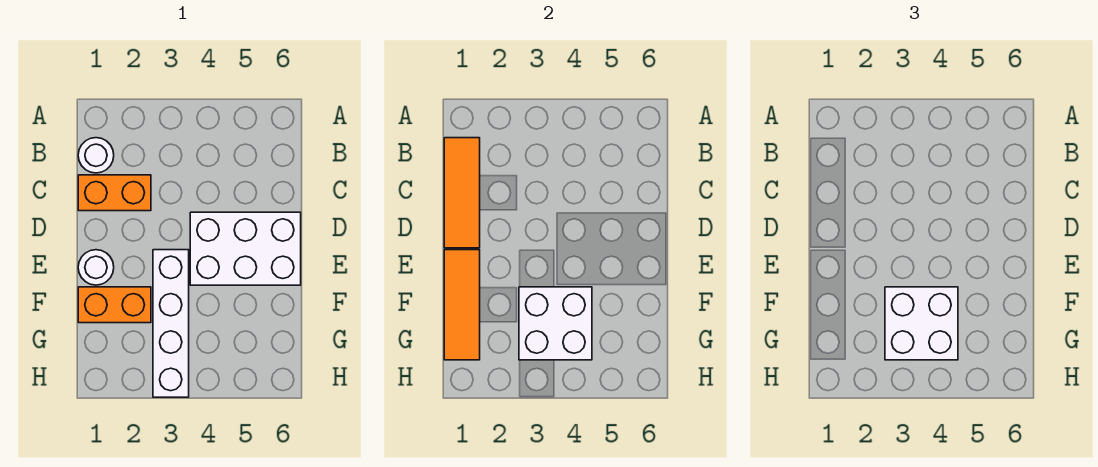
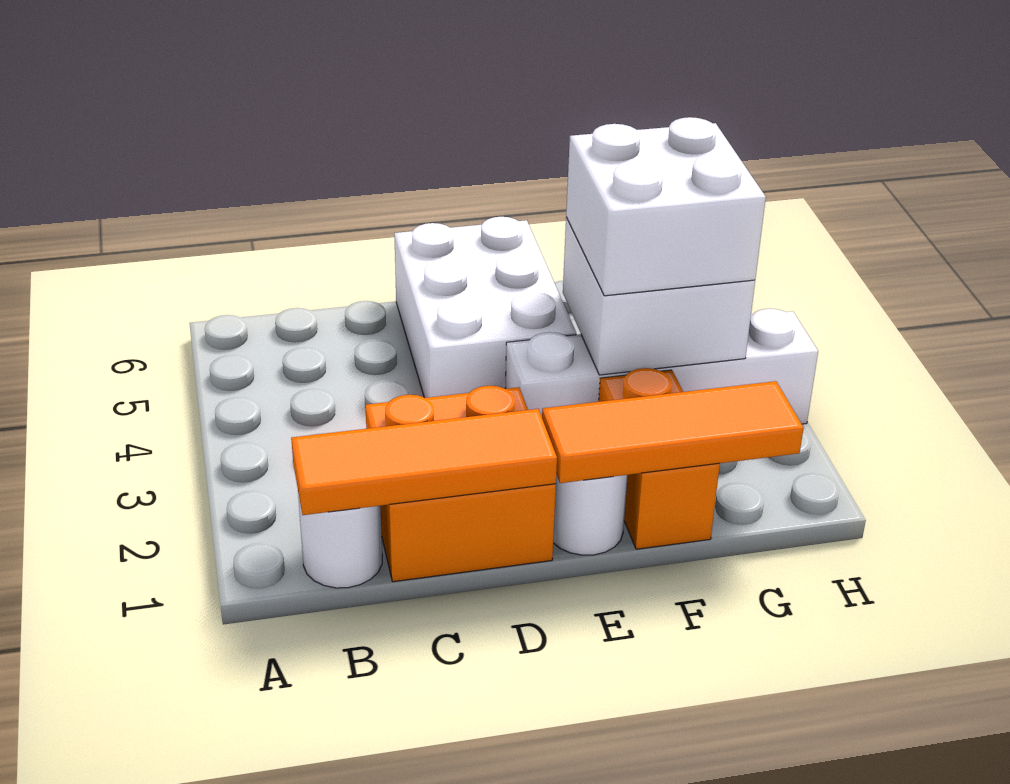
orange 1x2 brick [78,175,151,211] -> orange 2x2 brick [365,386,556,582]

